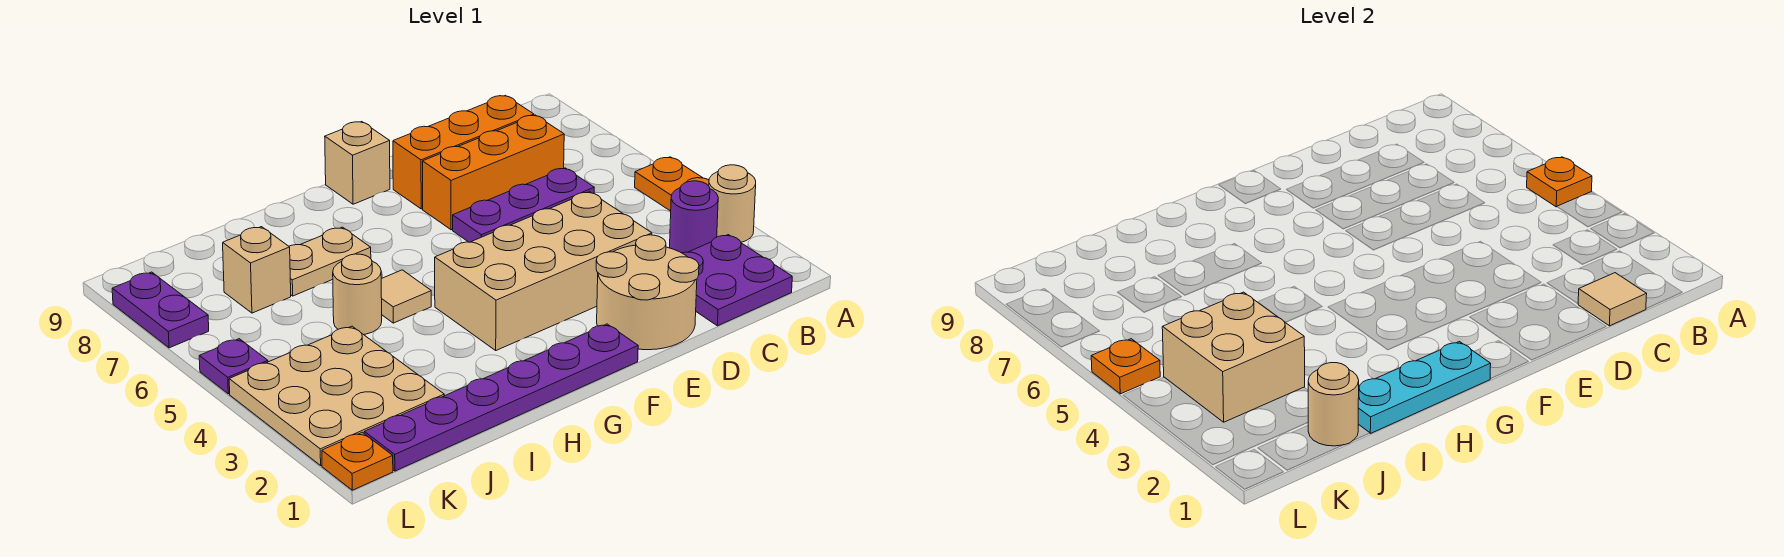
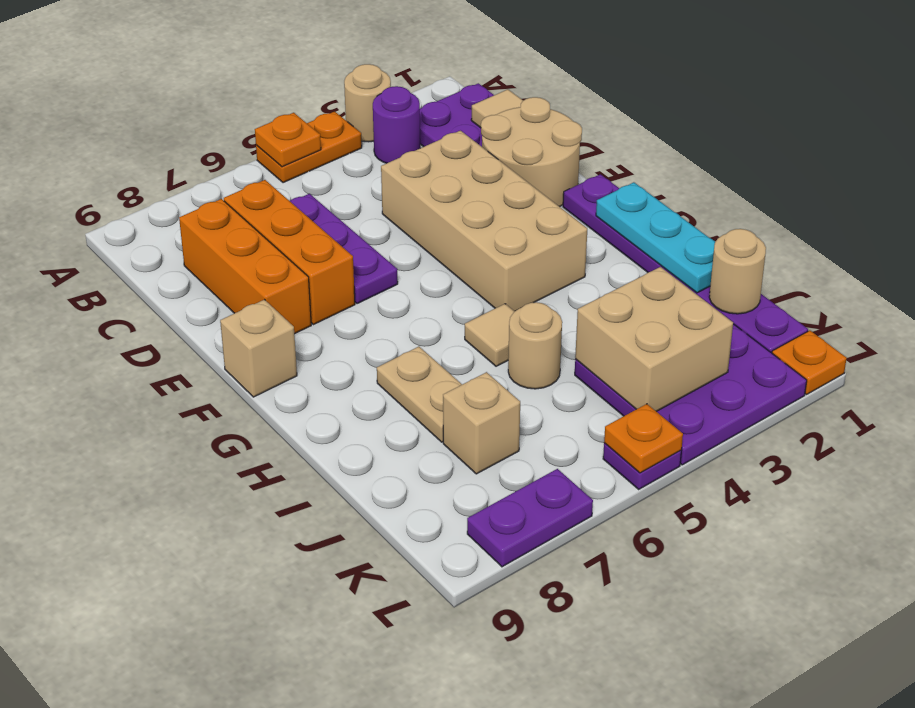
tan 3x3 plate [229,326,444,465] -> purple 3x3 plate [575,324,807,465]

